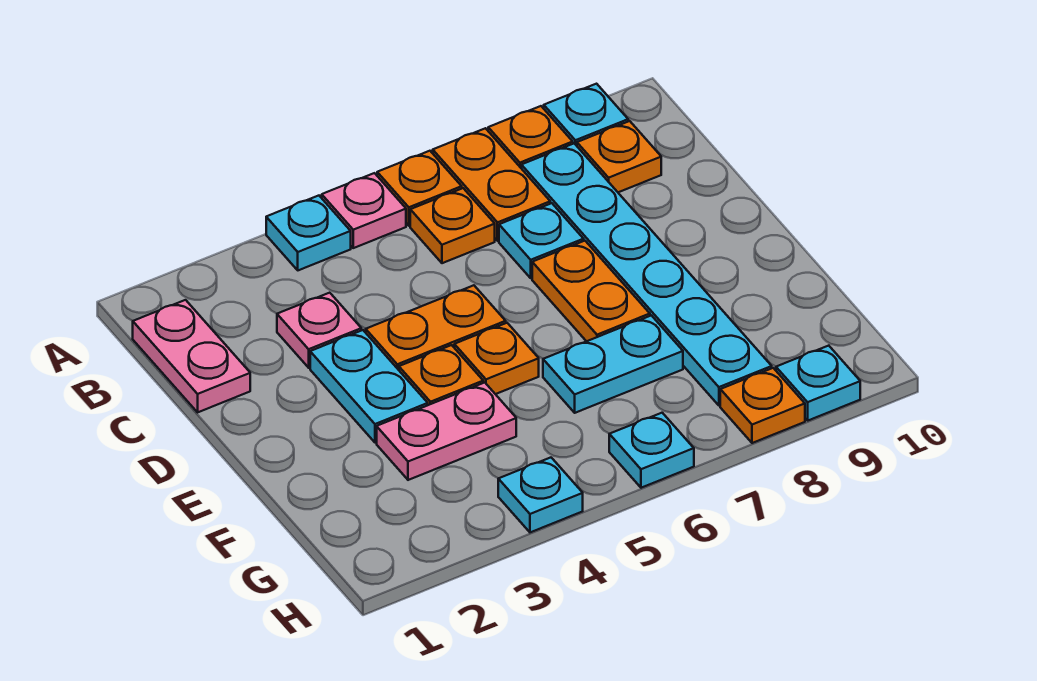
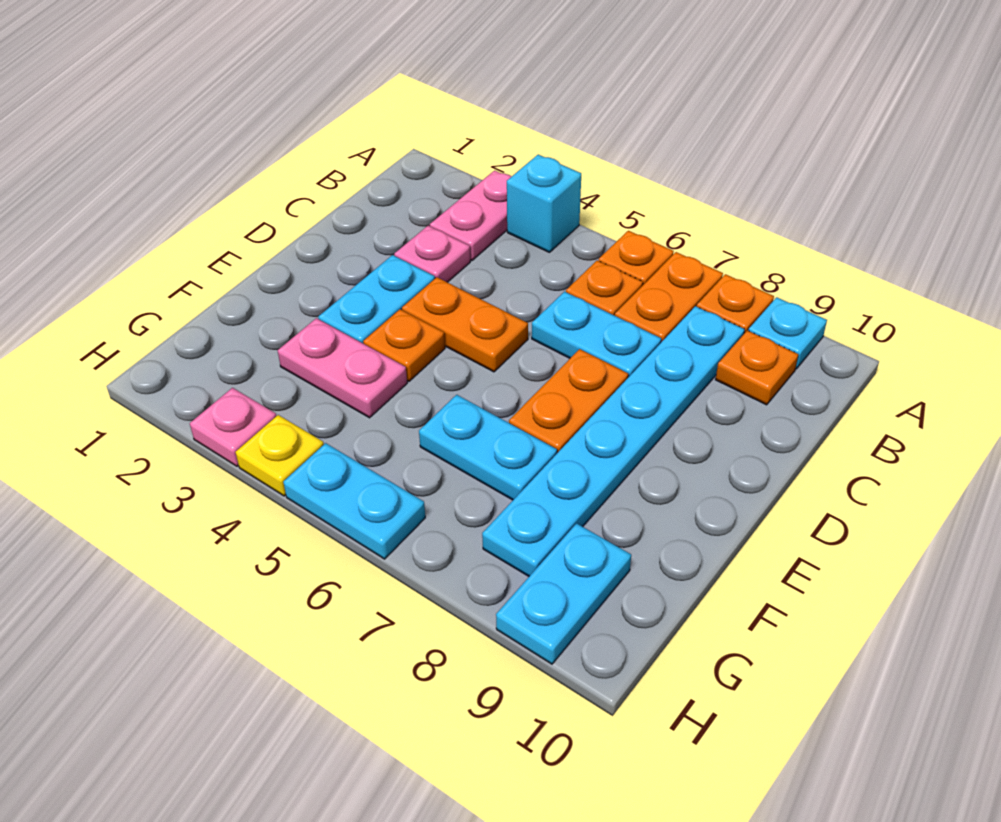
cyan 1x1 plate [266,196,351,270] -> cyan 1x1 brick [507,155,581,252]
pink 1x1 plate [322,173,406,248] -> pink 1x1 plate moved to [190,388,276,466]
pink 1x2 plate [133,300,250,412] -> pink 1x2 plate moved to [430,170,512,260]
cyan 1x1 plate [499,203,584,278] -> cyan 1x2 plate [532,292,661,377]
orange 1x1 plate [454,323,539,394] -> none
cyan 1x1 plate [498,458,583,532] -> yellow 1x1 plate [236,415,324,496]
cyan 1x1 plate [609,413,694,488] -> cyan 1x2 plate [283,443,425,559]
orange 1x1 plate [720,368,805,443] -> none
cyan 1x1 plate [776,346,860,421] -> cyan 1x2 plate [496,523,631,664]

